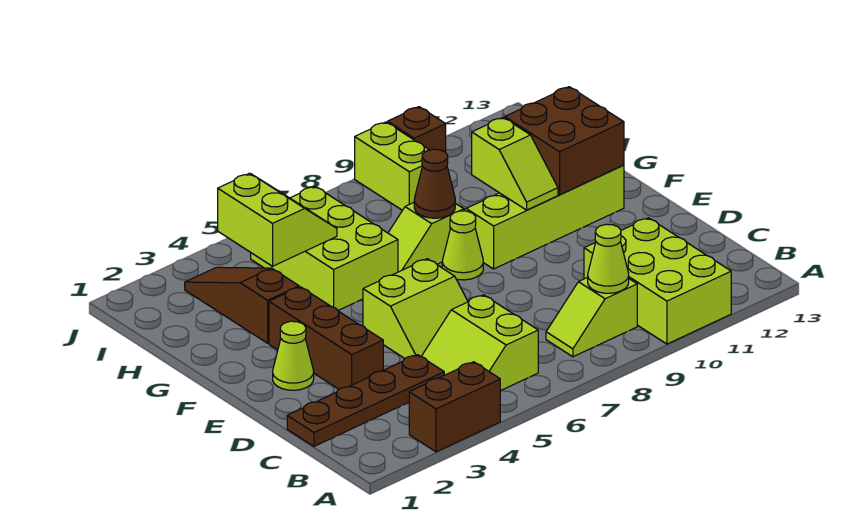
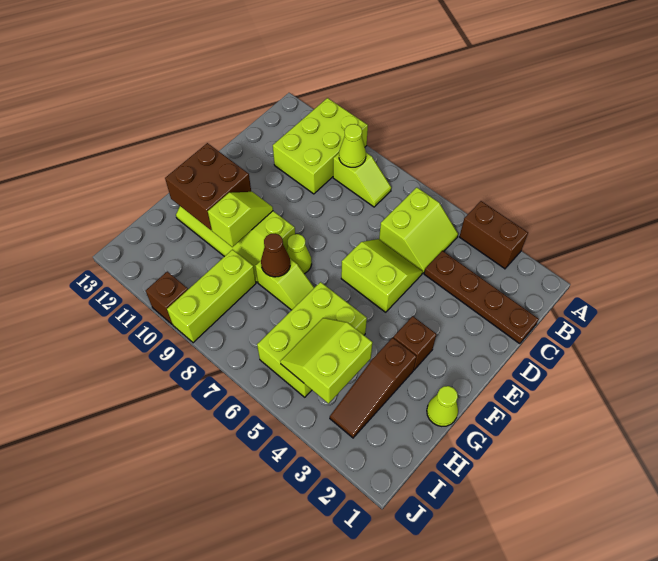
brown 1x3 brick [269,287,383,389] -> brown 1x1 brick [393,316,436,370]
lime 1x1 cone [273,321,314,390] -> lime 1x1 cone moved to [427,386,458,426]
lime 1x2 brick [355,122,429,210] -> lime 1x3 brick [167,250,256,343]

